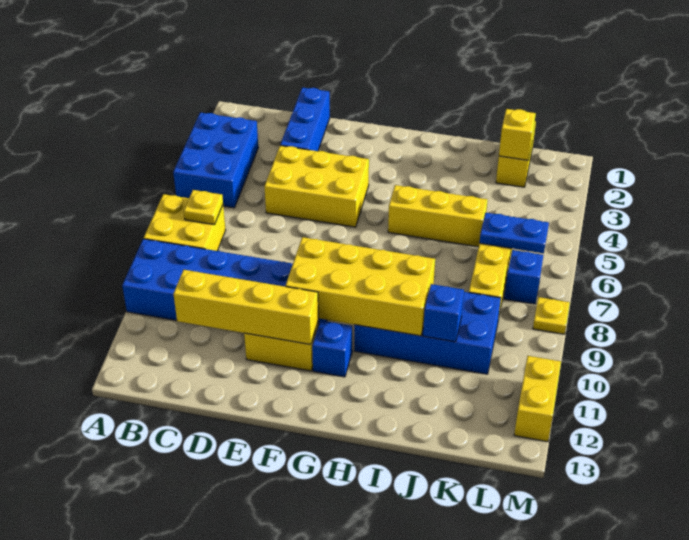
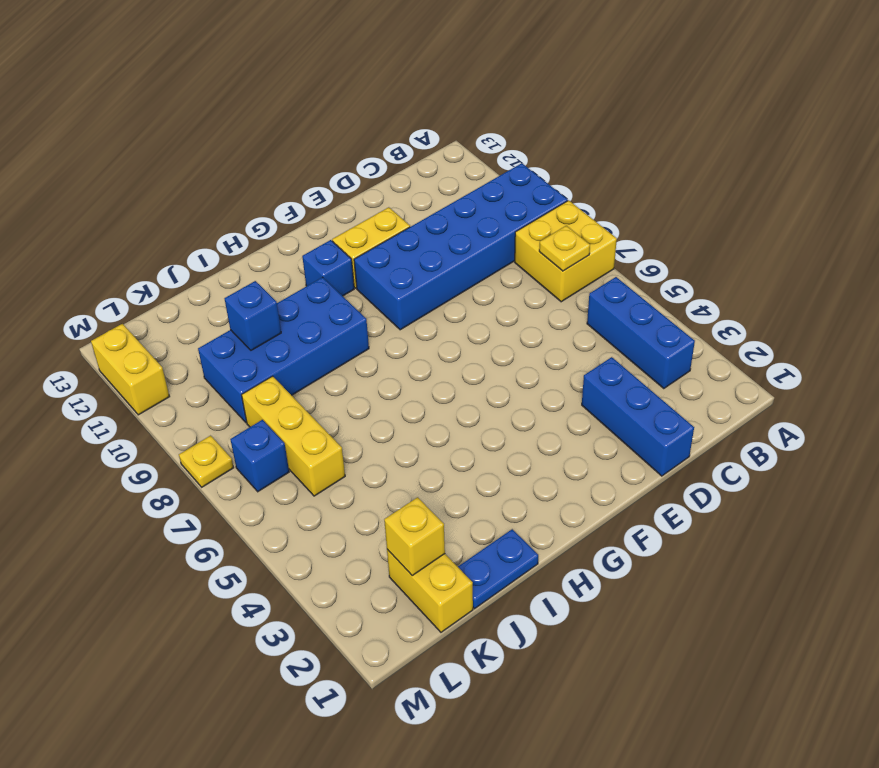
blue 2x3 brick [173,113,258,208] -> blue 1x3 brick [587,277,695,389]
yellow 1x4 brick [174,270,319,344] -> none
yellow 2x3 brick [264,146,369,227] -> none
yellow 2x4 brick [286,237,435,336] -> none
yellow 1x3 brick [388,185,488,247] -> none
blue 1x2 plate [480,213,549,253] -> blue 1x2 plate moved to [458,529,538,609]

